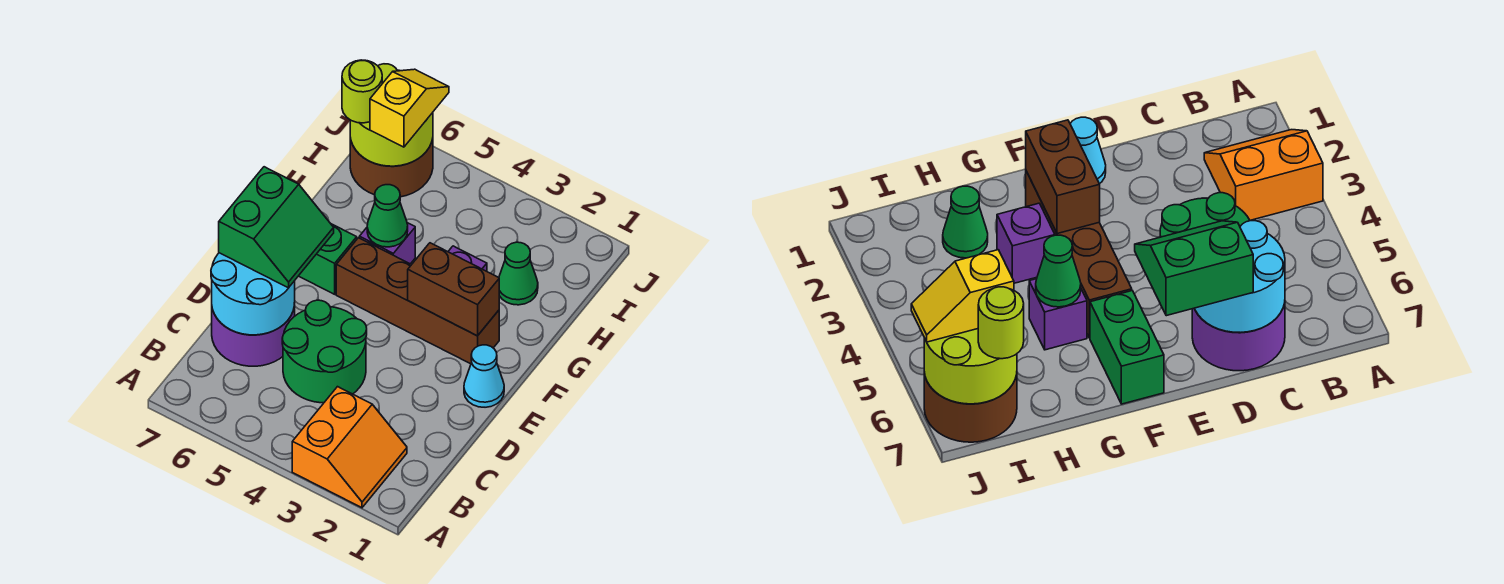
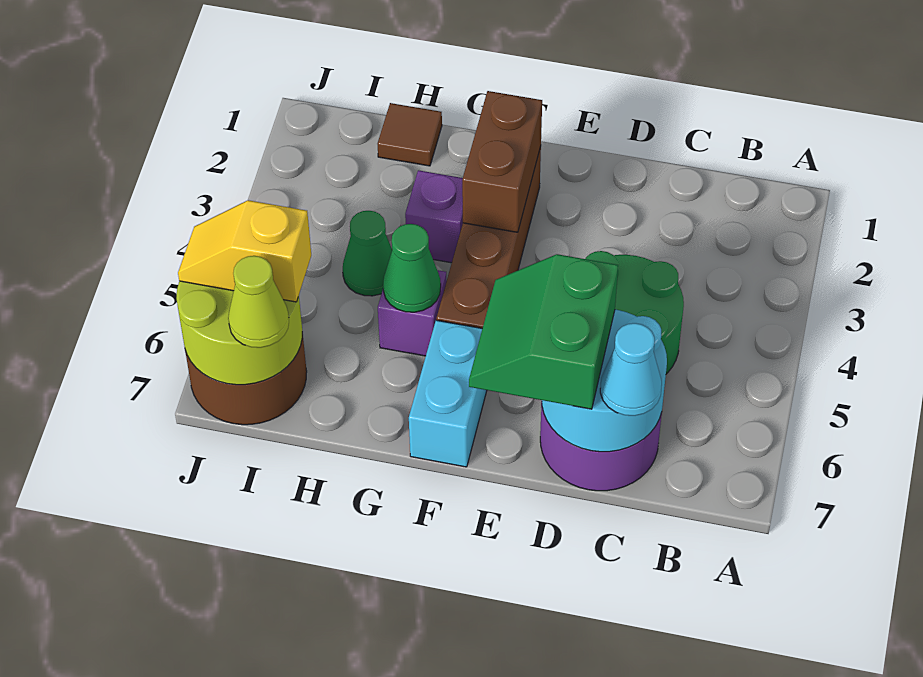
orange 2x2 slope [292,387,407,508] -> none
green 2x2 slope [219,167,334,288] -> green 2x2 slope turned to [469,254,618,409]
cyan 1x1 cone [464,345,504,407] -> cyan 1x1 cone moved to [600,323,662,416]
green 1x2 brick [299,224,357,294] -> cyan 1x2 brick [409,320,487,467]
none -> brown 1x1 tile [378,103,442,166]
green 1x1 cone [499,242,538,305] -> green 1x1 cone moved to [343,211,392,296]
lime 1x1 round brick [342,60,382,123] -> lime 1x1 cone [228,256,289,348]

